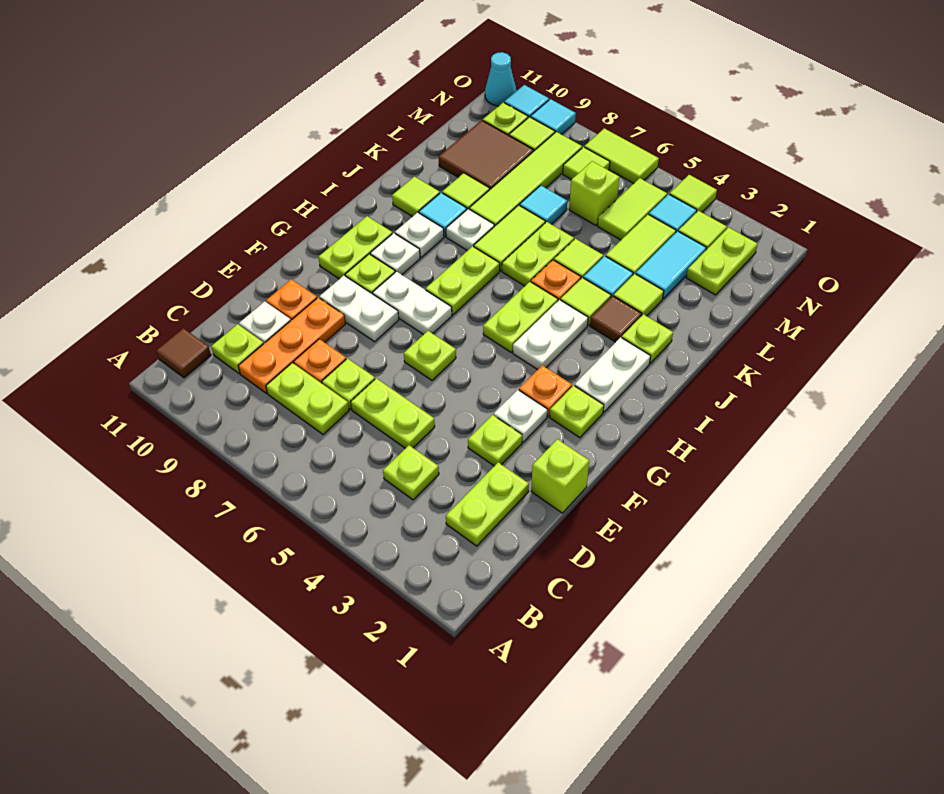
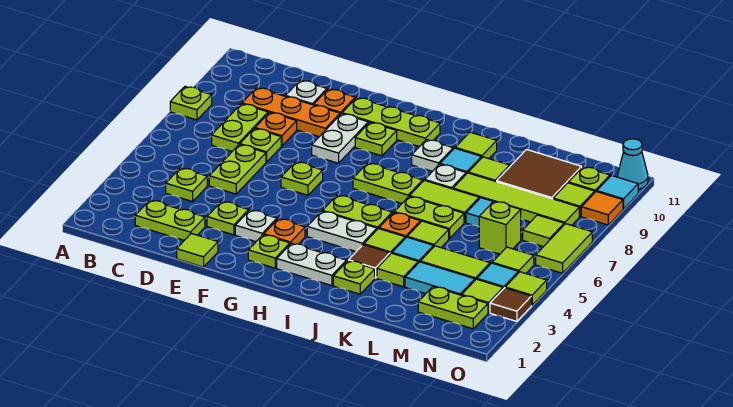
brown 1x1 tile [156,328,211,378] -> brown 1x1 tile moved to [490,288,531,321]
lime 1x1 plate [211,324,264,374] -> lime 1x1 plate moved to [170,87,212,120]
lime 1x1 brick [531,439,589,513] -> lime 1x1 tile [177,233,218,267]
white 1x2 plate [373,271,452,335] -> none
lime 1x2 plate [318,216,392,279] -> lime 1x3 plate [342,98,440,147]
white 1x1 plate [370,233,420,275] -> none
lime 1x2 tile [598,178,667,240] -> lime 1x1 tile [492,247,534,273]
cyan 1x1 tile [530,99,576,135] -> orange 1x1 tile [581,191,623,225]

